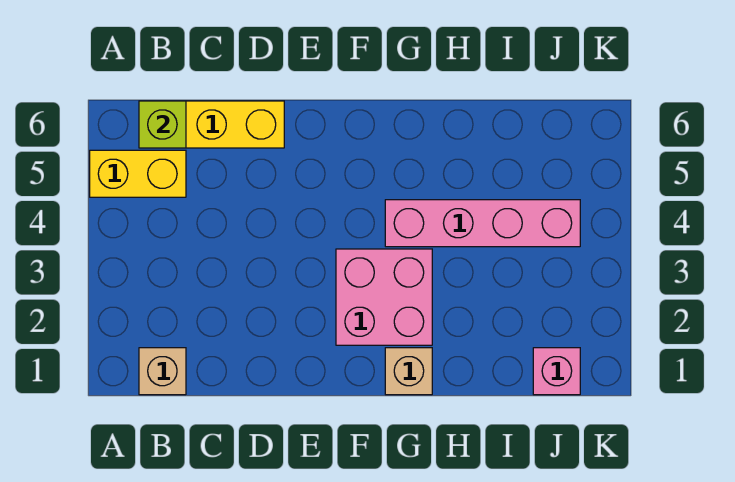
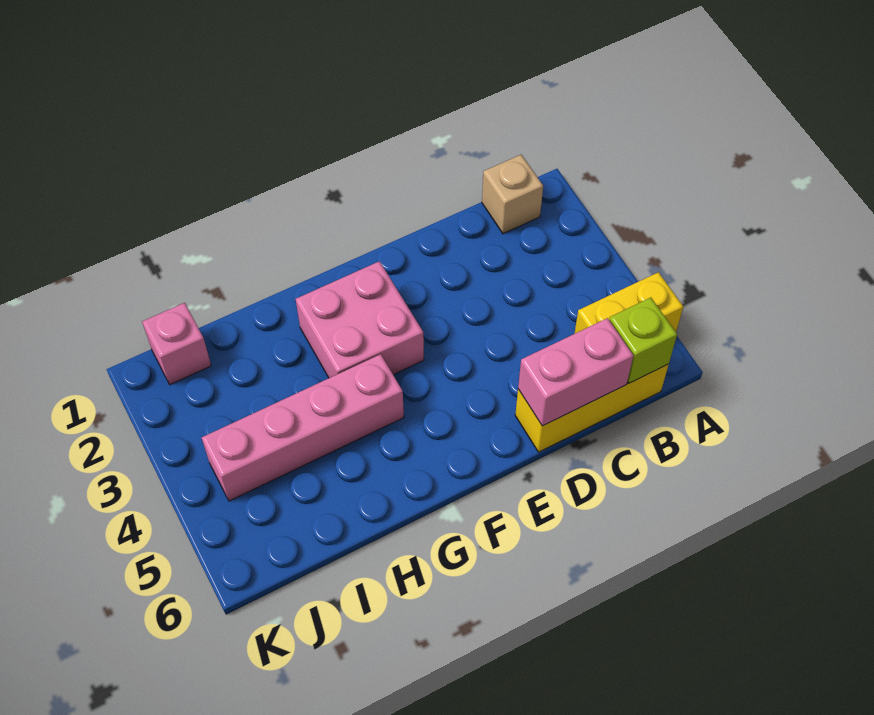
none -> pink 1x2 brick [518,318,633,426]
tan 1x1 brick [385,348,432,395] -> none

